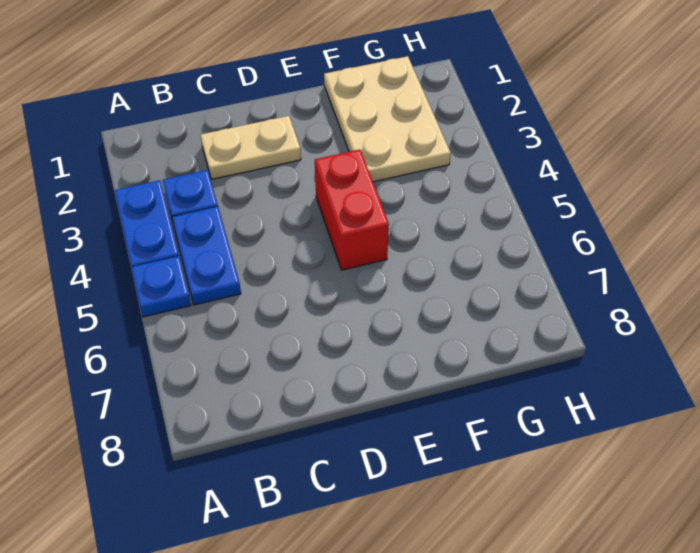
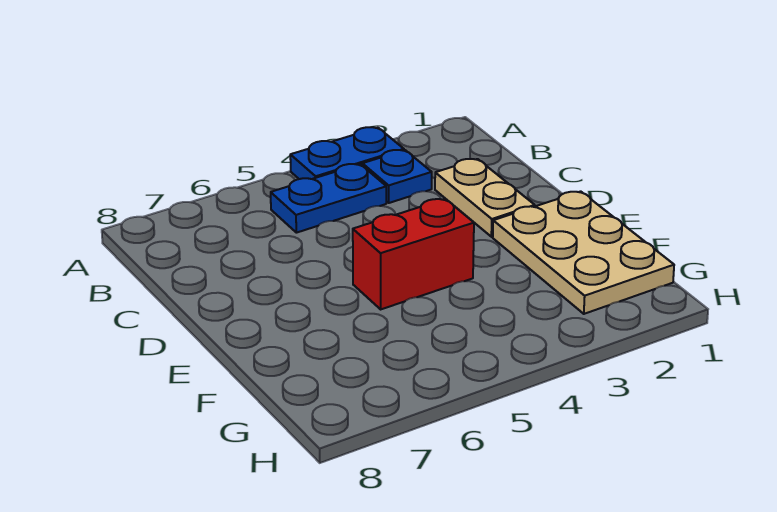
blue 1x1 plate [131,256,191,317] -> none
tan 2x3 plate [324,56,451,182] -> tan 2x3 plate turned to [493,191,674,314]

